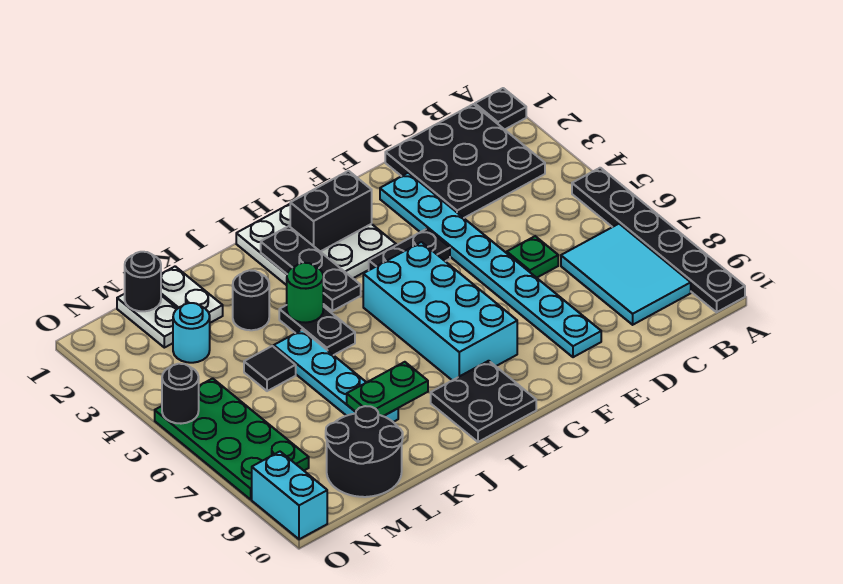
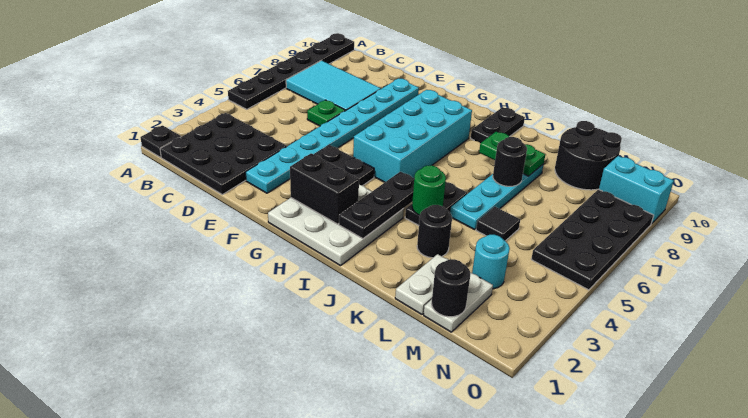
cyan 2x3 tile [561,224,691,325] -> cyan 2x3 tile turned to [286,61,381,111]
black 2x2 plate [431,361,536,442] -> black 1x2 plate [471,107,525,143]
green 2x4 plate [155,378,309,499] -> black 2x4 plate [531,189,654,290]
black 1x1 round brick [162,364,199,424] -> black 1x1 round brick moved to [493,137,527,186]
cyan 1x2 brick [252,452,327,539] -> cyan 1x2 brick turned to [599,156,674,224]

